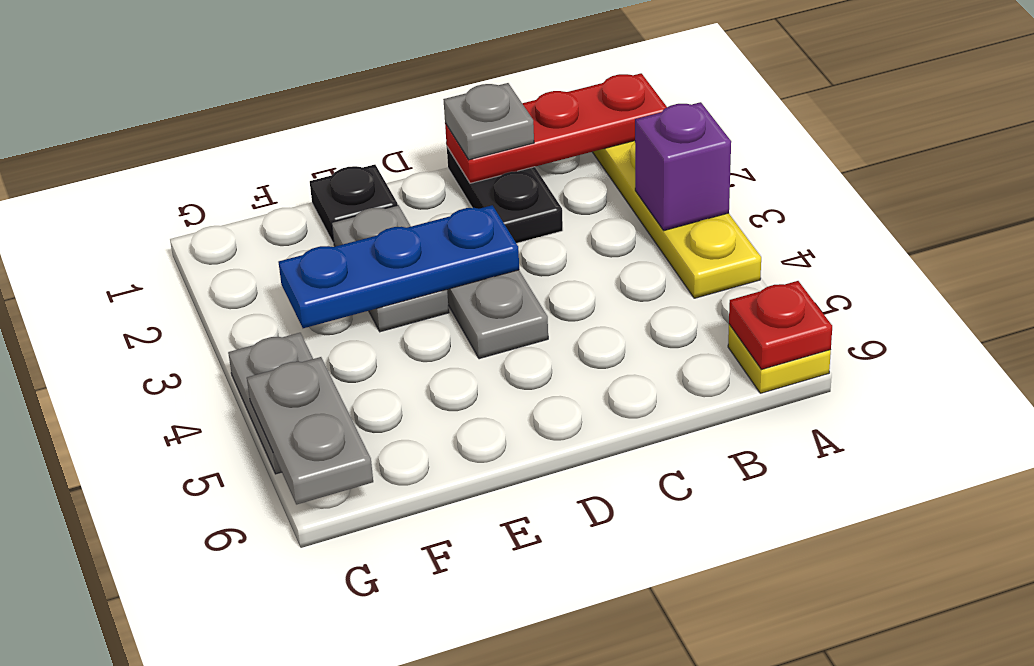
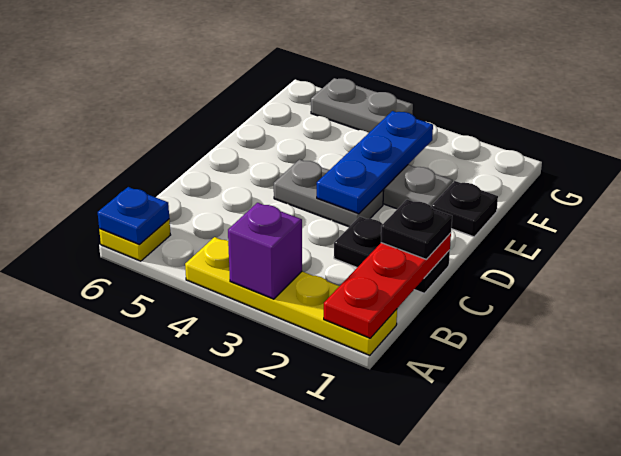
red 1x1 plate [729,281,832,370] -> blue 1x1 plate [98,187,169,244]
grey 1x1 plate [443,83,534,160] -> black 1x1 plate [381,200,452,260]
grey 1x2 plate [247,357,373,504] -> none

